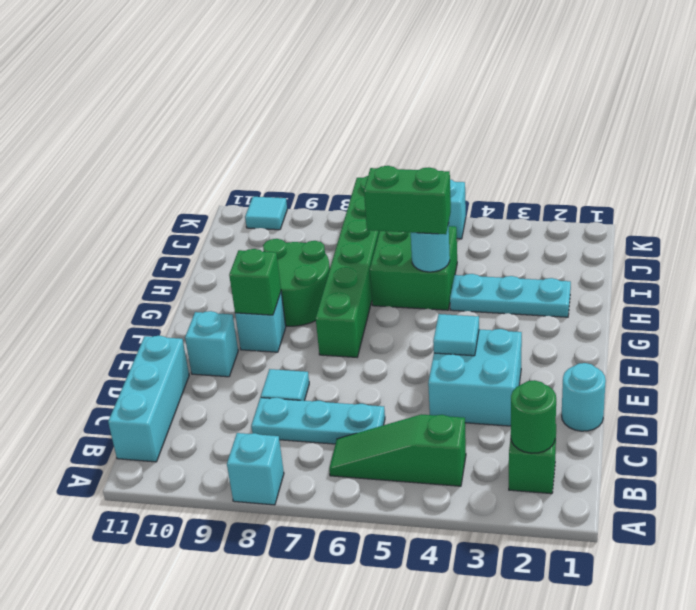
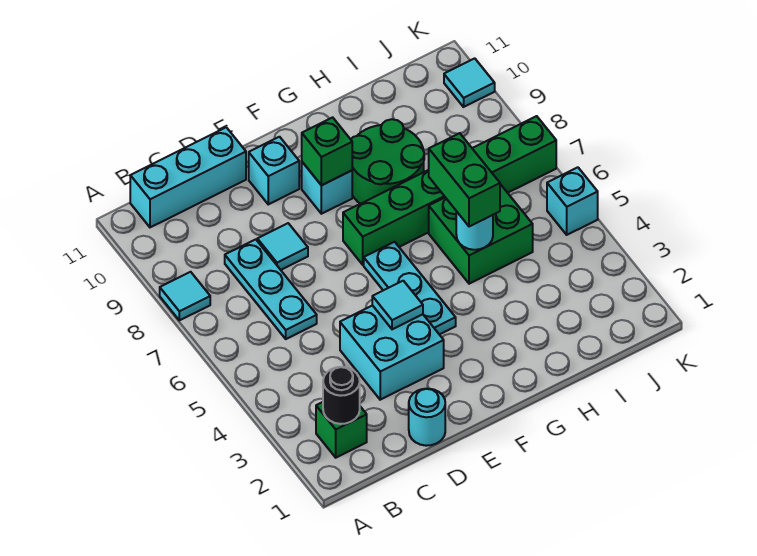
cyan 1x1 brick [227,433,284,505] -> cyan 1x1 tile [160,272,210,320]
green 1x1 round brick [511,380,556,453] -> black 1x1 round brick [323,367,360,424]
green 1x3 slope [329,414,466,486] -> none
cyan 1x3 plate [450,274,571,317] -> cyan 1x3 plate moved to [364,242,456,335]

